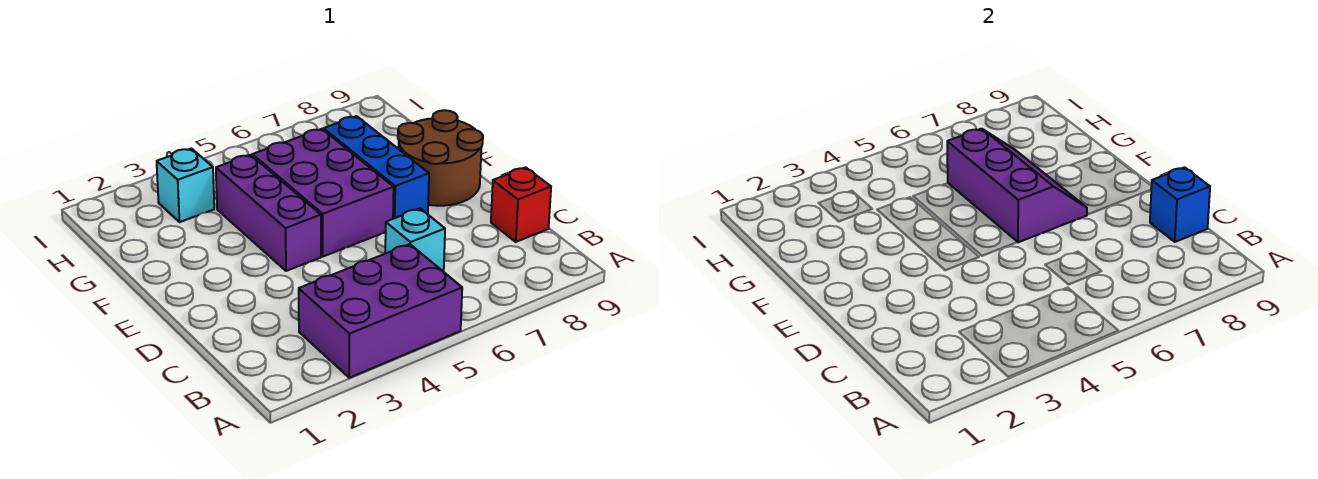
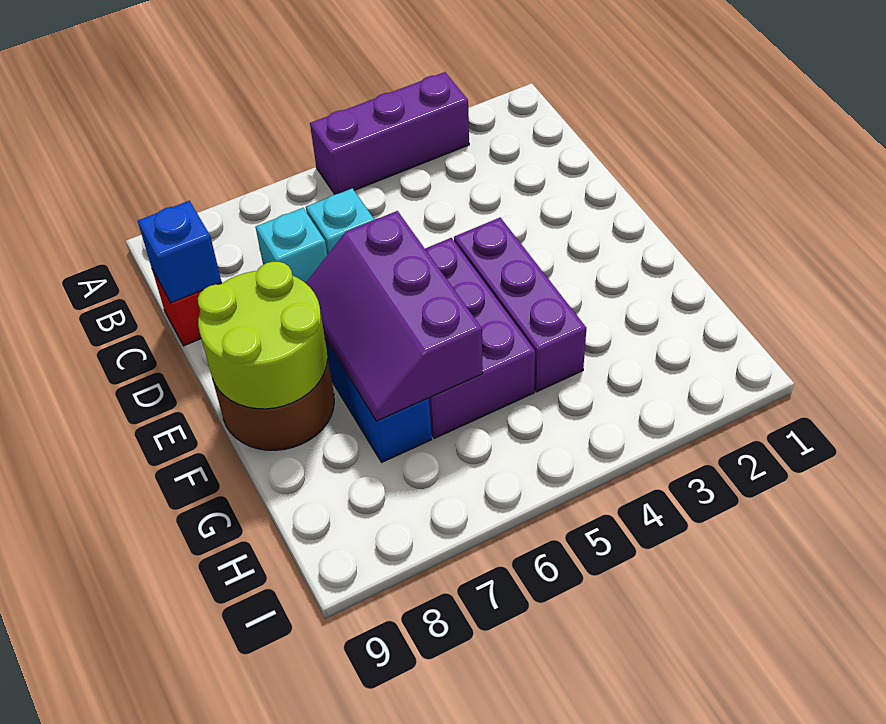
purple 2x3 brick [299,244,462,378] -> purple 1x3 brick [310,72,469,194]
none -> lime 2x2 round brick [198,262,328,409]
cyan 1x1 brick [157,148,214,222] -> cyan 1x1 brick moved to [256,208,327,283]

